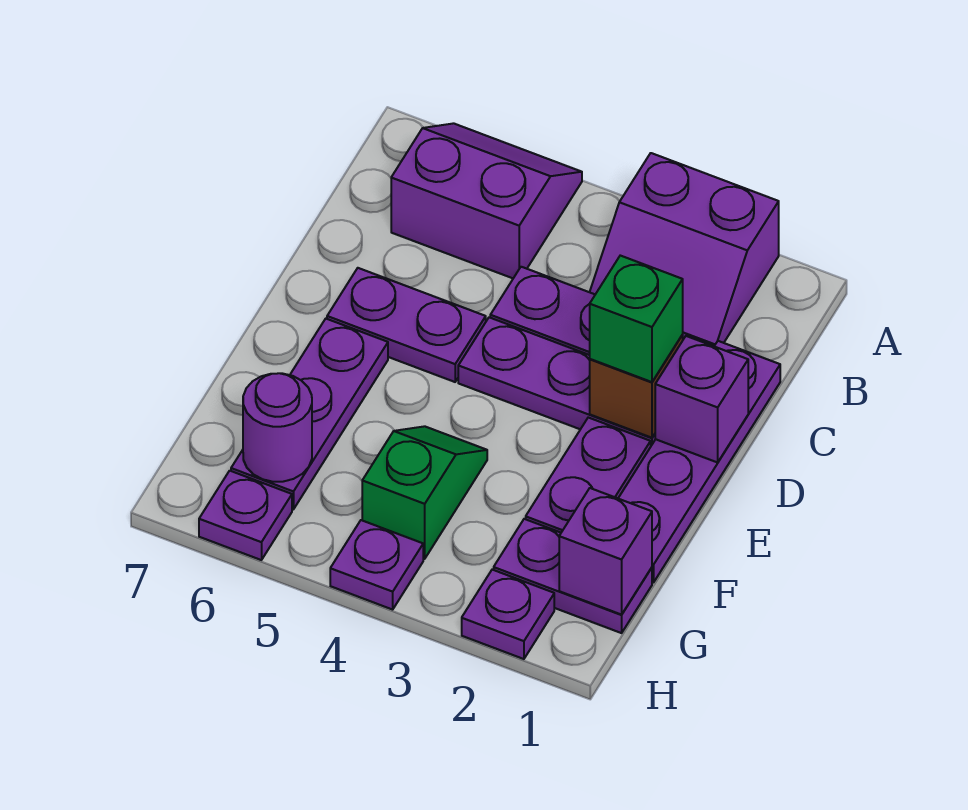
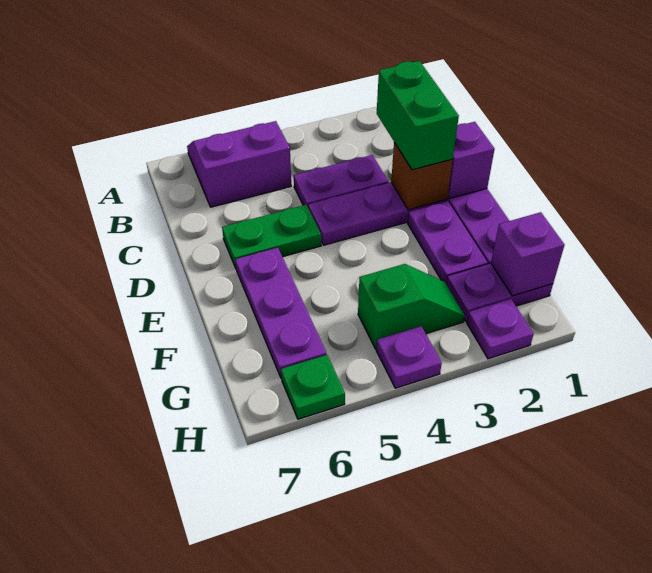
purple 2x2 slope [590,153,779,346] -> none
green 1x1 brick [590,256,683,382] -> green 1x2 brick [377,61,459,170]
purple 1x2 plate [327,268,486,382] -> green 1x2 plate [222,205,321,268]
green 1x2 slope [362,426,487,559] -> green 1x2 slope turned to [358,264,465,349]
purple 1x1 round brick [243,373,312,482] -> none
purple 1x1 plate [199,471,292,560] -> green 1x1 plate [281,355,345,419]

